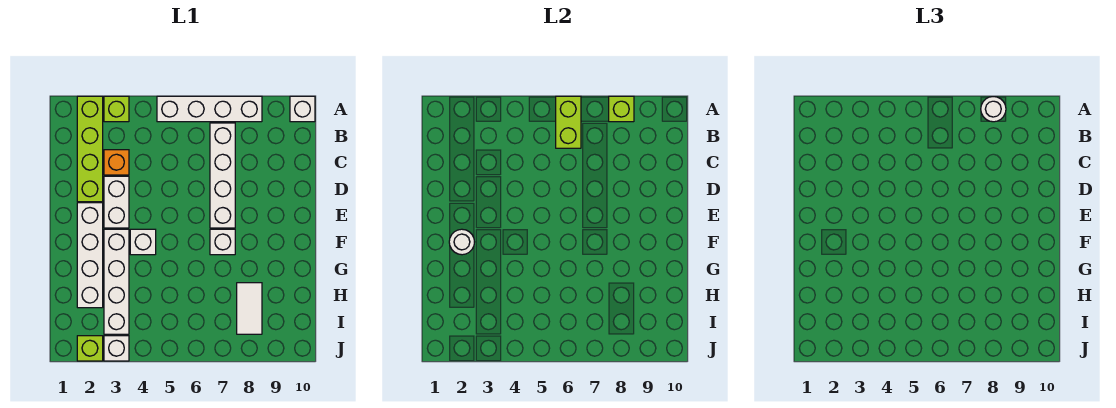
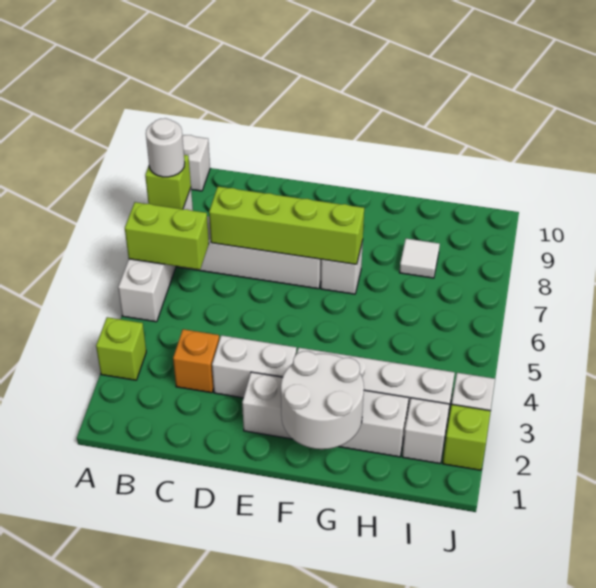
lime 1x4 brick [77,96,103,202] -> lime 1x4 brick moved to [209,187,364,264]
white 1x1 round brick [449,229,474,255] -> white 2x2 round brick [281,351,364,449]
white 1x1 brick [130,229,156,255] -> white 1x1 brick moved to [402,398,450,463]
white 1x2 tile [237,283,262,334] -> white 1x1 tile [400,239,440,278]

